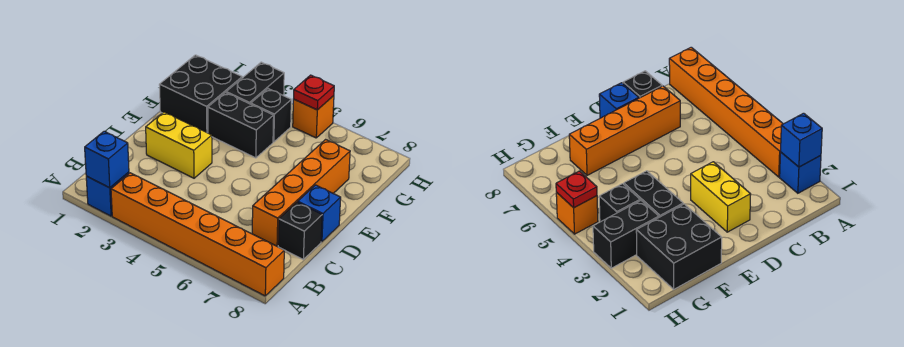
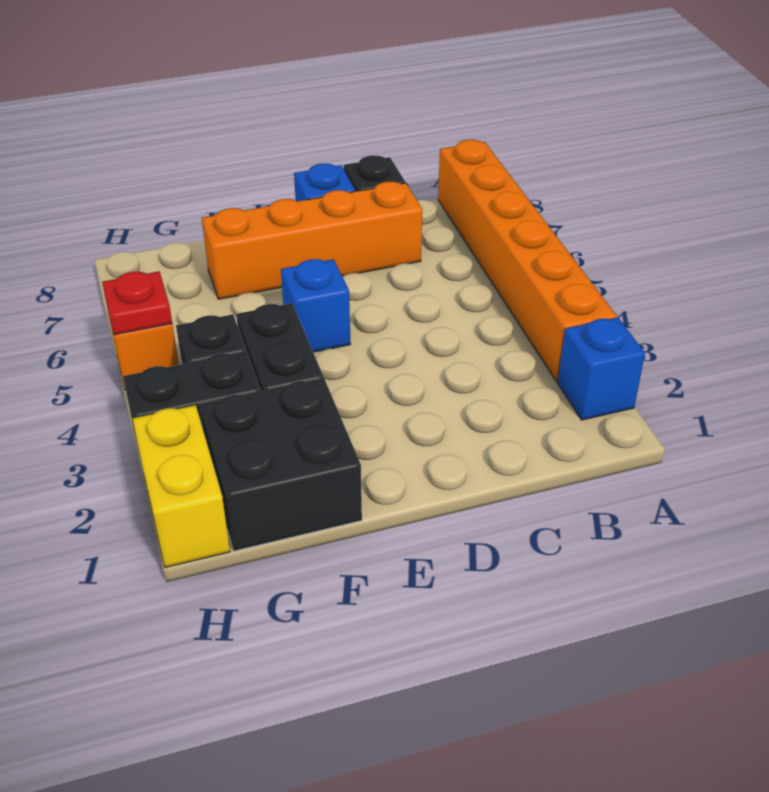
blue 1x1 brick [85,131,129,188] -> blue 1x1 brick moved to [281,259,351,352]
yellow 1x2 brick [146,112,212,178] -> yellow 1x2 brick moved to [132,405,230,567]

